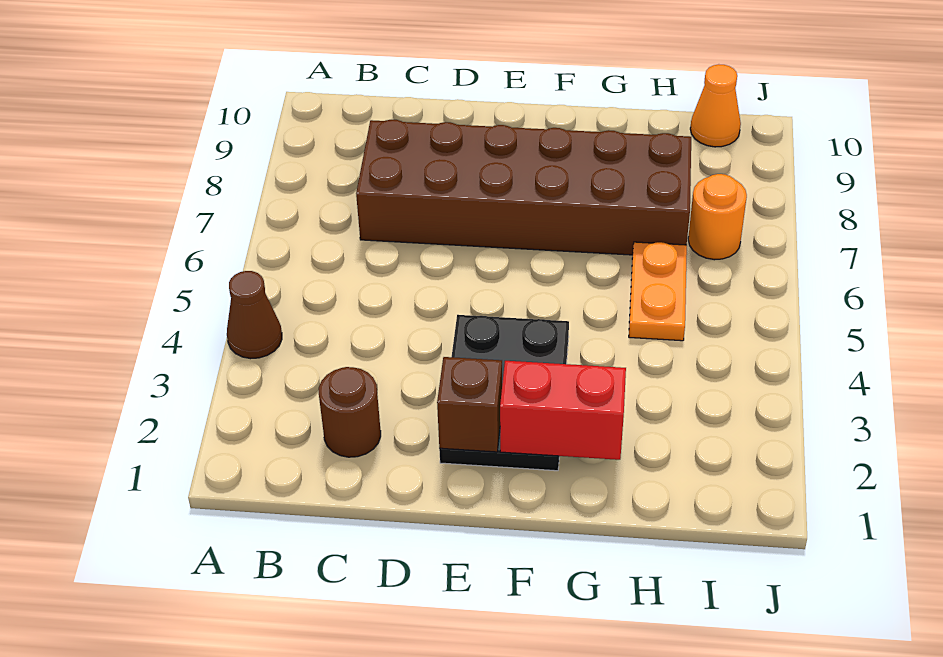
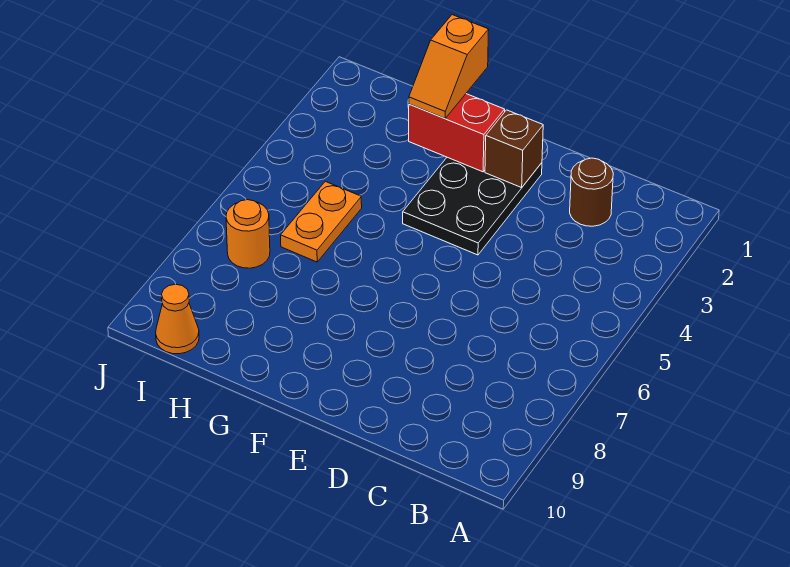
brown 1x1 cone [227,271,282,359] -> none
brown 2x6 brick [356,120,691,255] -> none
none -> orange 1x2 slope [409,15,489,118]

